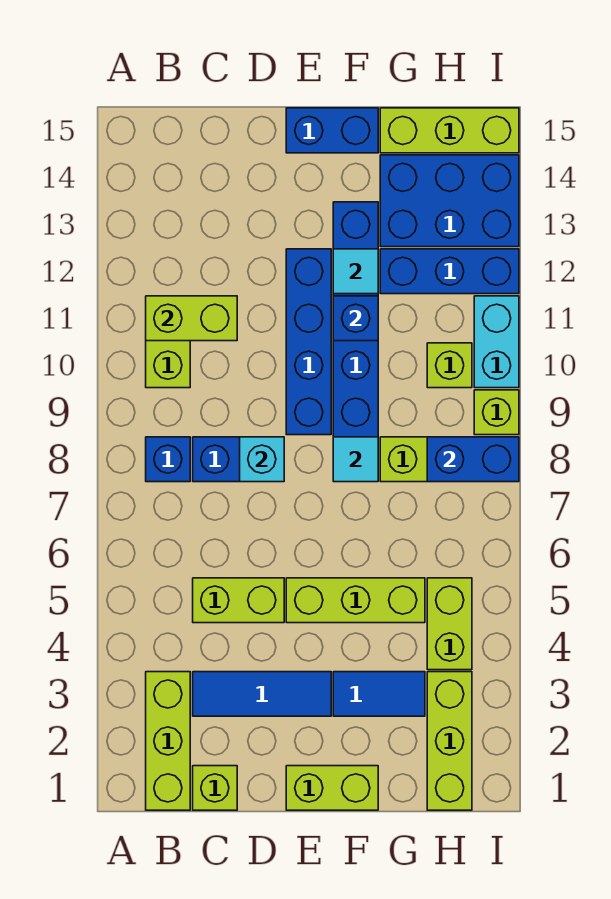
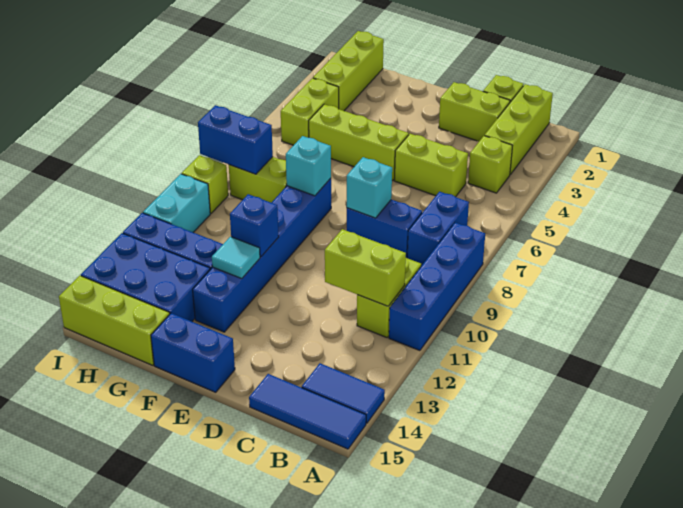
blue 1x1 brick [146,437,190,482] -> blue 1x2 brick [407,192,469,266]
blue 1x3 tile [193,672,331,716] -> blue 1x3 tile moved to [249,374,366,449]
lime 1x2 brick [286,766,378,810] -> lime 1x2 brick moved to [439,82,510,141]
blue 1x4 brick [286,249,331,435] -> blue 1x4 brick moved to [389,223,485,351]
blue 1x2 tile [333,672,425,716] -> blue 1x2 tile moved to [302,363,385,423]
cyan 1x1 tile [333,437,378,482] -> cyan 1x1 brick [286,136,331,196]
lime 1x1 brick [427,343,472,388] -> lime 1x1 brick moved to [468,136,512,193]

